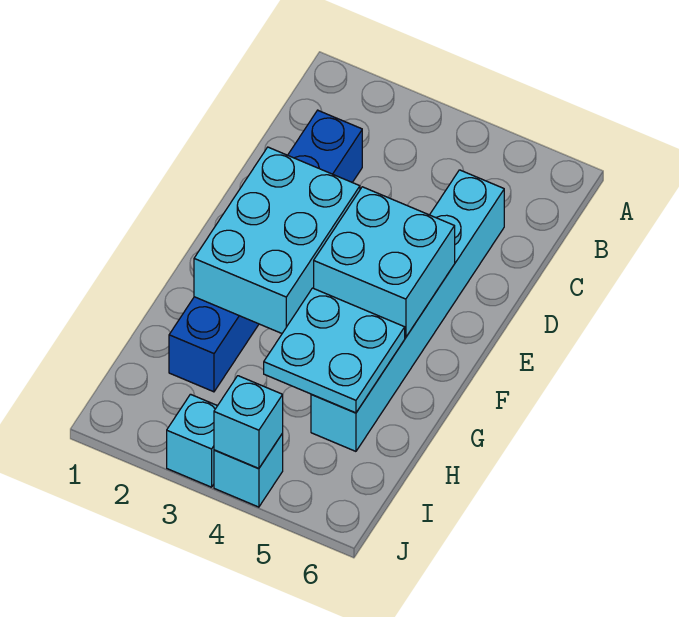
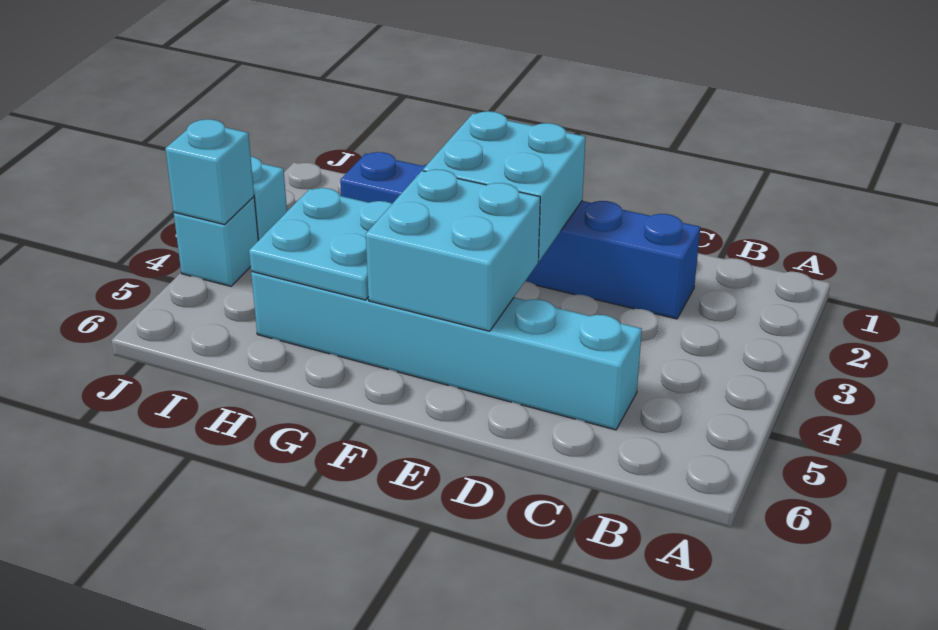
cyan 2x3 brick [194,147,360,333] -> cyan 2x2 brick [423,111,586,261]

